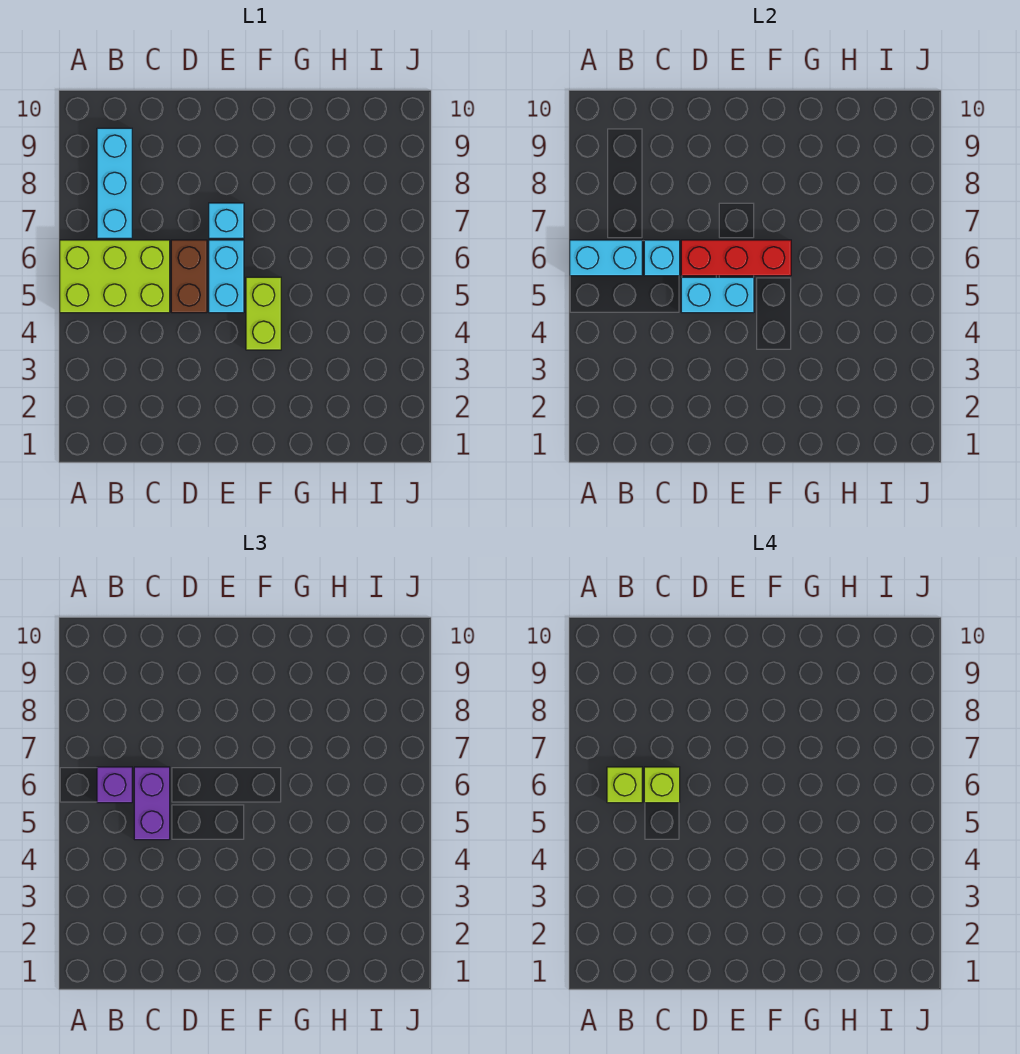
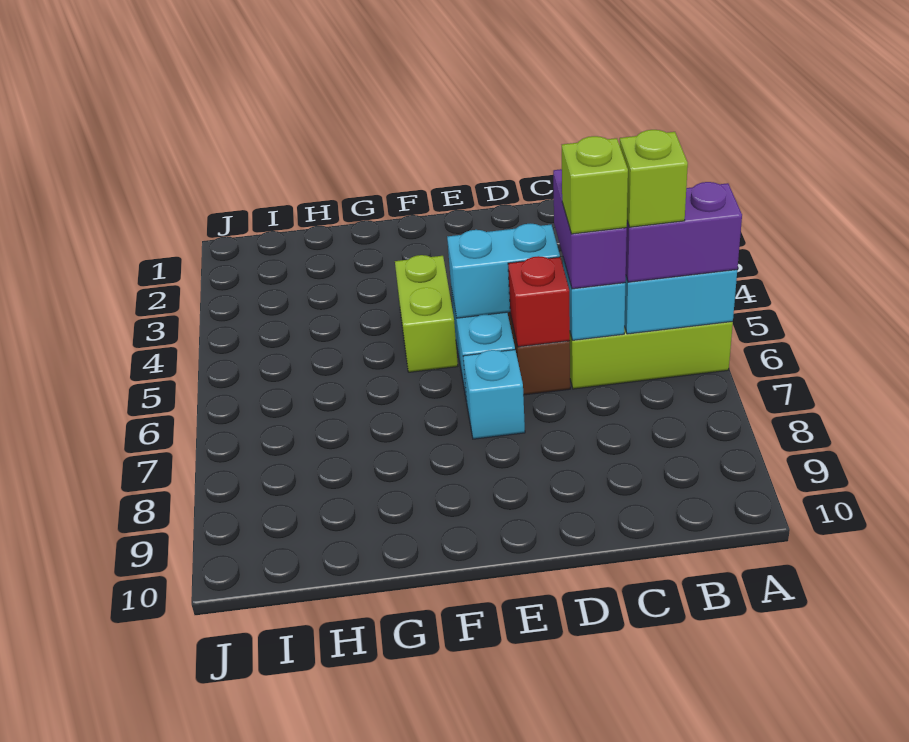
purple 1x1 brick [97,767,132,803] -> purple 1x2 brick [626,182,742,282]
cyan 1x3 brick [97,128,132,238] -> none
red 1x3 brick [681,240,791,276] -> red 1x1 brick [508,256,570,347]

